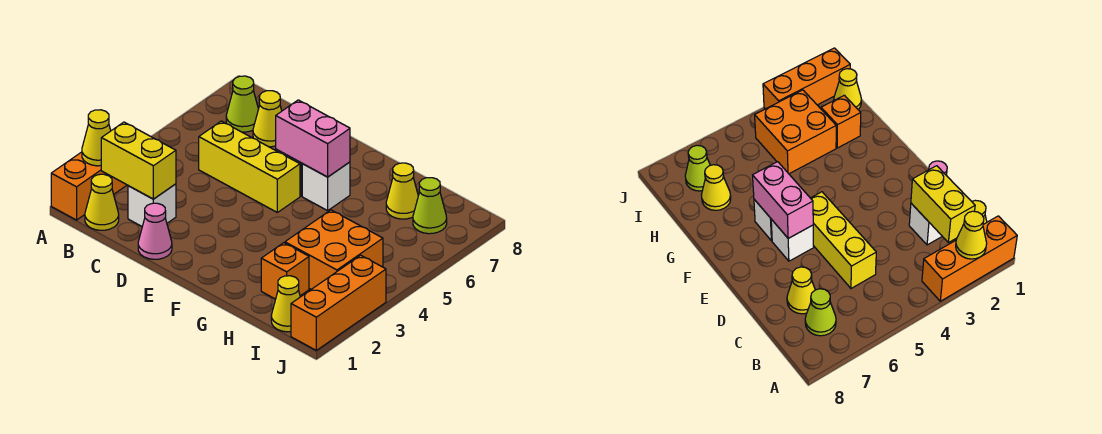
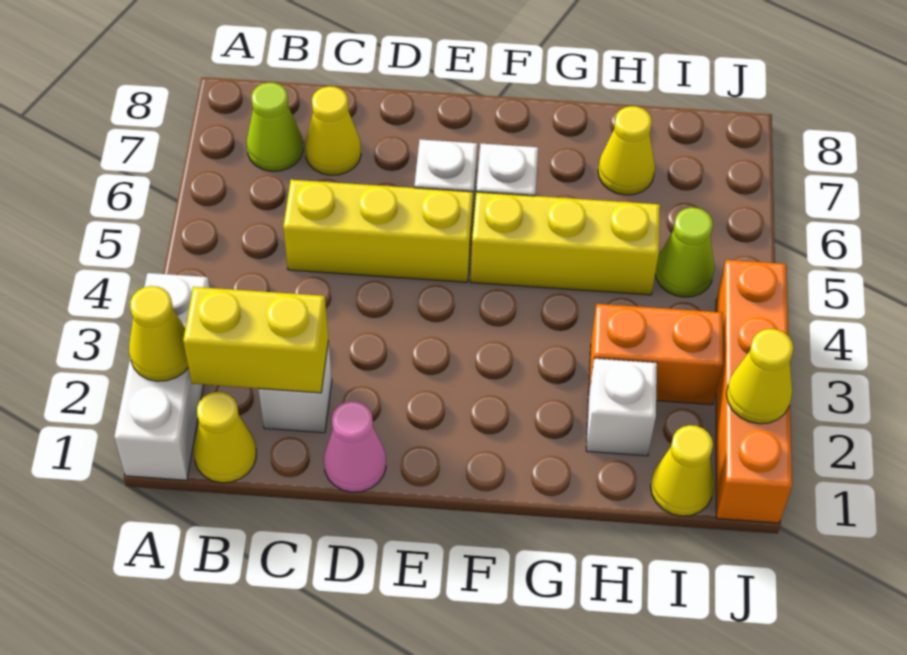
orange 1x3 brick [51,152,127,220] -> white 1x3 brick [114,273,210,480]
pink 1x2 brick [276,100,350,177] -> none
none -> yellow 1x3 brick [471,192,660,295]
orange 1x1 brick [261,243,309,299] -> white 1x1 brick [586,358,657,456]
orange 2x2 brick [285,210,383,289] -> orange 1x2 brick [589,304,723,405]
lime 1x1 cone [413,178,447,234] -> lime 1x1 cone moved to [655,208,714,297]
orange 1x3 brick [291,255,386,350] -> orange 1x4 brick [716,260,792,523]
none -> yellow 1x1 cone [726,329,794,424]

